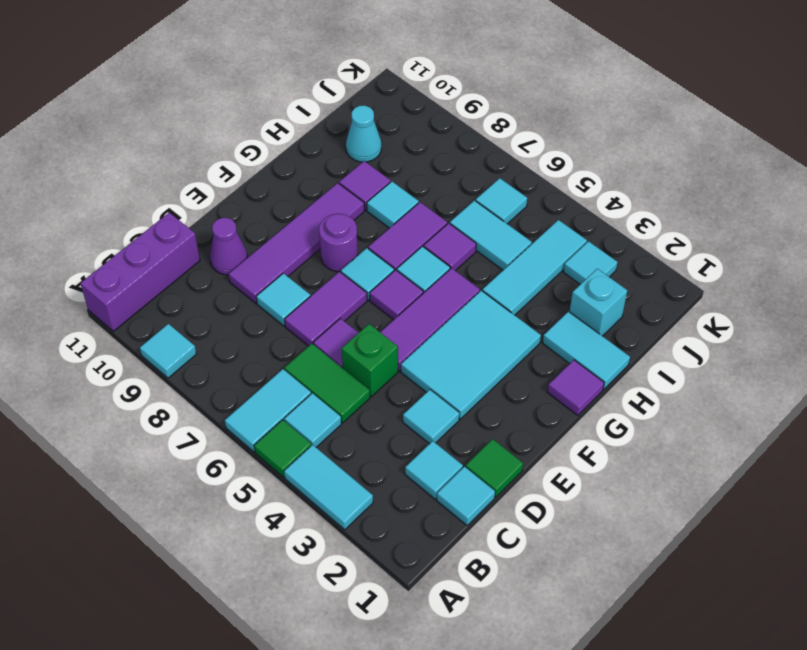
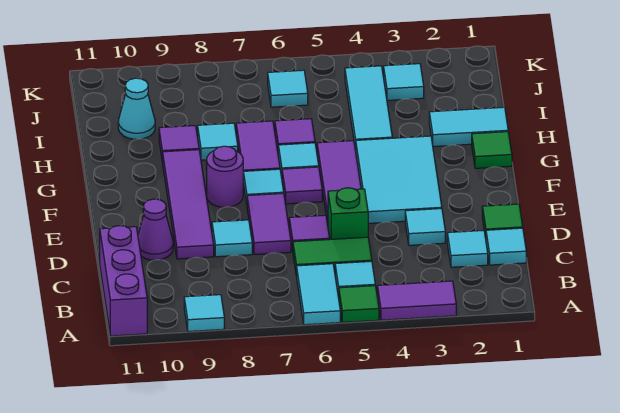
cyan 1x2 tile [284,445,373,530] -> purple 1x2 tile [377,281,456,320]
purple 1x1 tile [548,360,604,415] -> green 1x1 tile [472,132,512,168]
cyan 1x1 brick [570,269,627,336] -> none
cyan 1x2 tile [450,201,532,270] -> none

